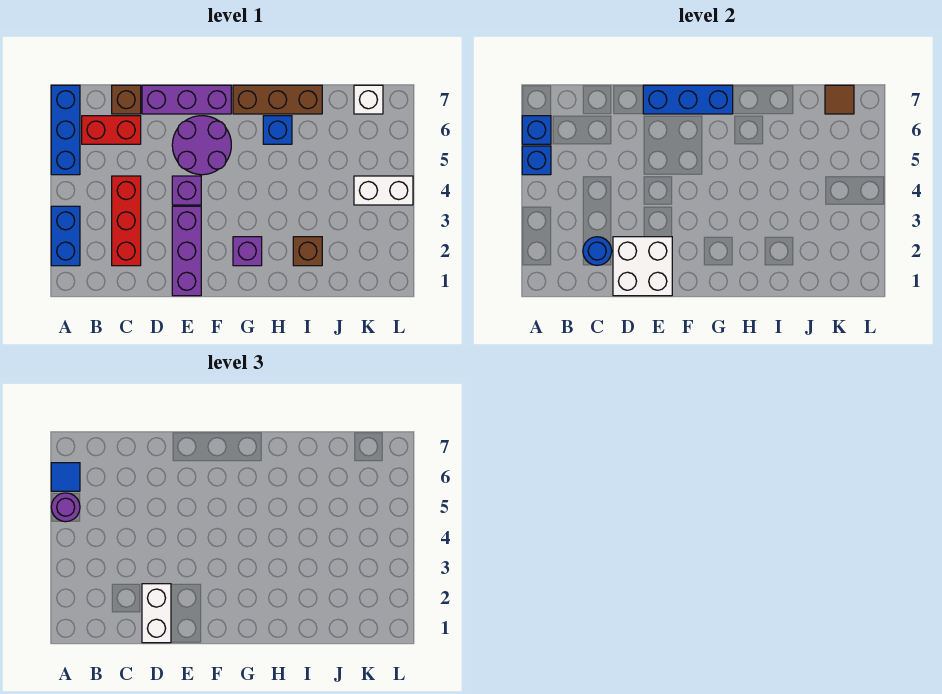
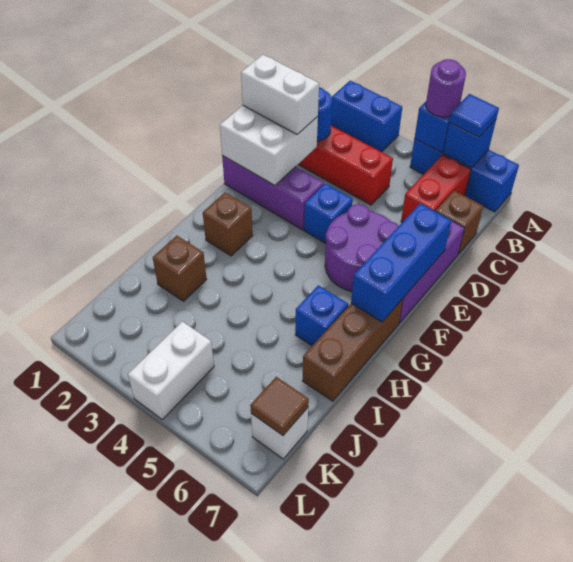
purple 1x1 brick [172,176,201,205] -> blue 1x1 brick [304,183,353,244]
purple 1x1 brick [233,237,262,266] -> brown 1x1 brick [203,192,253,256]

